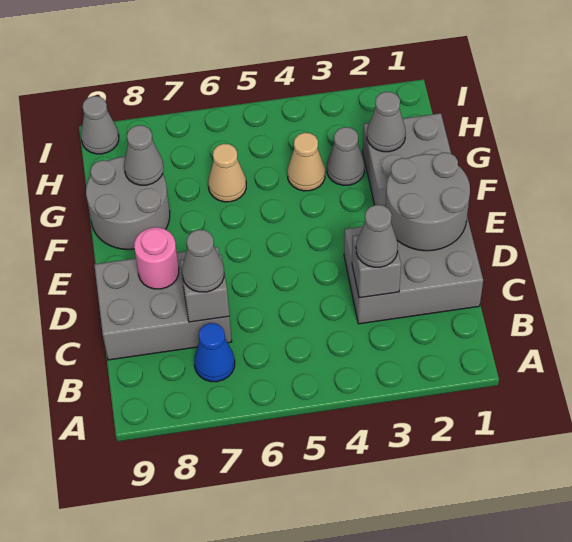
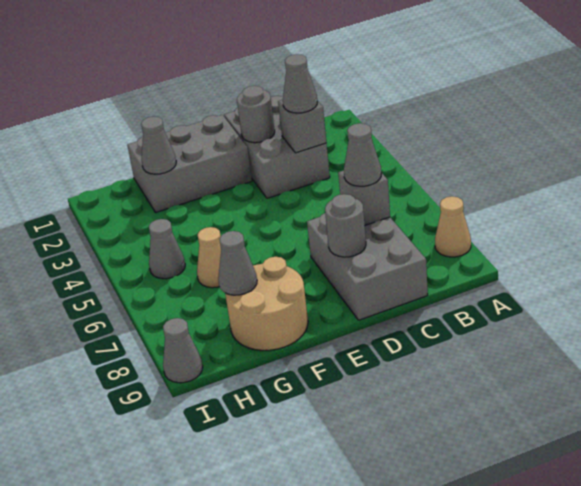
blue 1x1 cone [194,323,235,382] -> none
grey 2x2 round brick [386,153,470,251] -> grey 1x1 round brick [237,86,275,143]
pink 1x1 round brick [134,227,179,289] -> grey 1x1 round brick [325,194,366,257]
grey 2x2 brick [363,113,451,207] -> grey 2x3 brick [127,115,252,212]
grey 2x2 round brick [86,157,170,249] -> tan 2x2 round brick [225,257,308,350]
grey 1x1 cone [327,127,364,185] -> grey 1x1 cone moved to [149,219,185,279]
tan 1x1 cone [287,133,325,191] -> tan 1x1 cone moved to [435,196,471,257]

